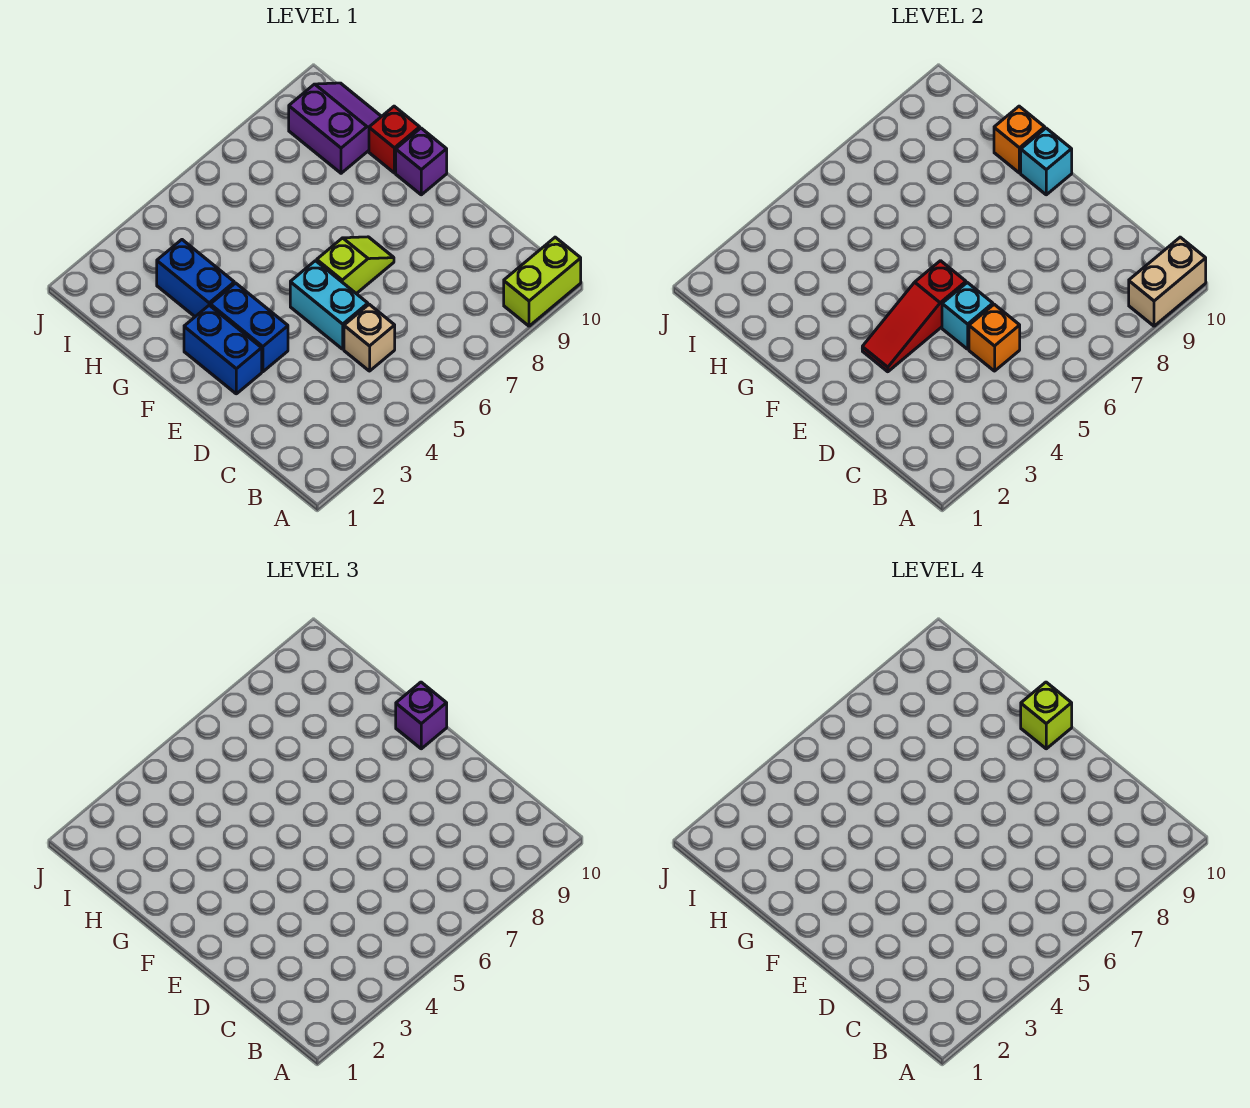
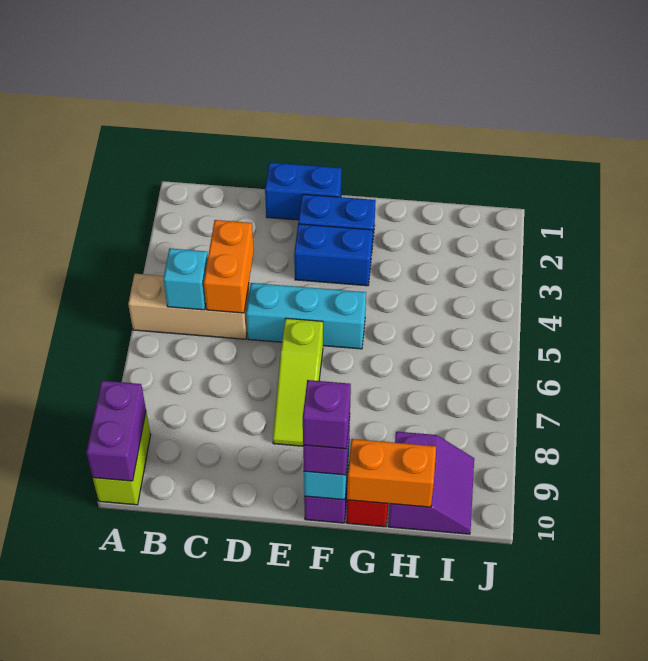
tan 1x2 brick [1129,237,1206,326] -> purple 1x2 brick [86,381,146,481]
tan 1x1 brick [344,304,395,371] -> tan 1x3 brick [128,274,249,339]
orange 1x1 brick [969,304,1020,371] -> orange 1x2 brick [204,220,254,313]
cyan 1x2 brick [290,261,368,349] -> cyan 1x3 brick [246,283,366,349]
cyan 1x1 brick [942,283,993,349] -> cyan 1x1 brick moved to [163,249,208,310]
red 1x3 slope [862,261,966,372] -> none
lime 1x2 slope [317,237,394,294] -> lime 1x3 slope [273,318,323,446]
lime 1x1 brick [1021,682,1072,749] -> purple 1x1 brick [303,380,351,449]
blue 1x2 brick [157,240,234,317] -> blue 1x2 brick moved to [265,162,341,220]
orange 1x1 brick [994,106,1045,173] -> orange 1x2 brick [347,439,436,507]
purple 2x2 slope [289,83,382,173] -> purple 2x2 slope turned to [388,432,474,534]

